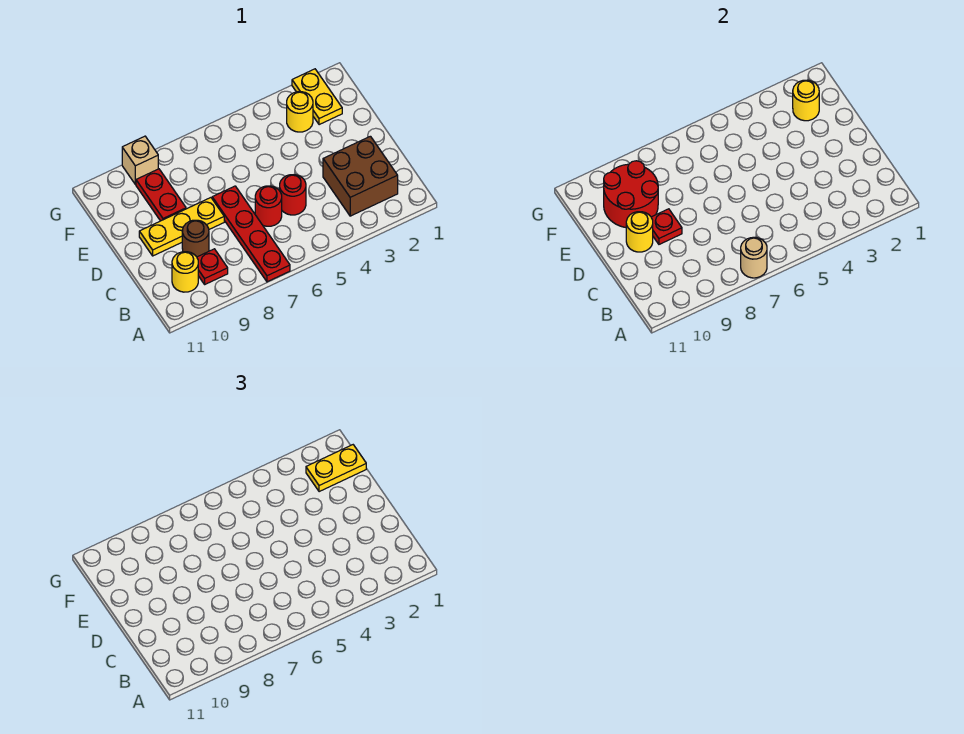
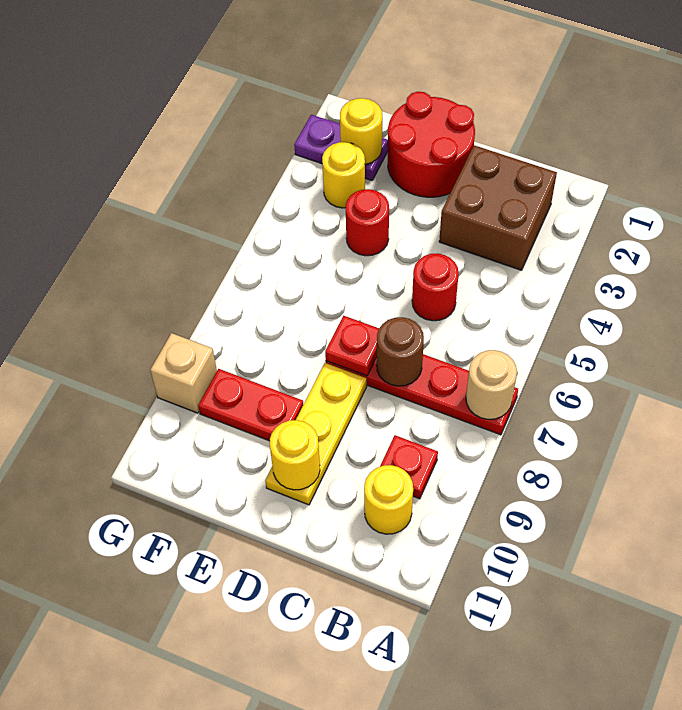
red 1x1 round brick [255,186,282,226] -> red 1x1 round brick moved to [346,189,389,256]
brown 1x1 round brick [182,220,209,257] -> brown 1x1 round brick moved to [377,317,424,386]
red 1x1 plate [651,209,682,244] -> red 1x1 plate moved to [325,316,379,376]
red 2x2 round brick [604,161,658,227] -> red 2x2 round brick moved to [388,92,475,197]
yellow 1x2 plate [306,445,366,492] -> none
yellow 1x2 plate [292,69,342,125] -> purple 1x2 plate [294,115,388,180]

